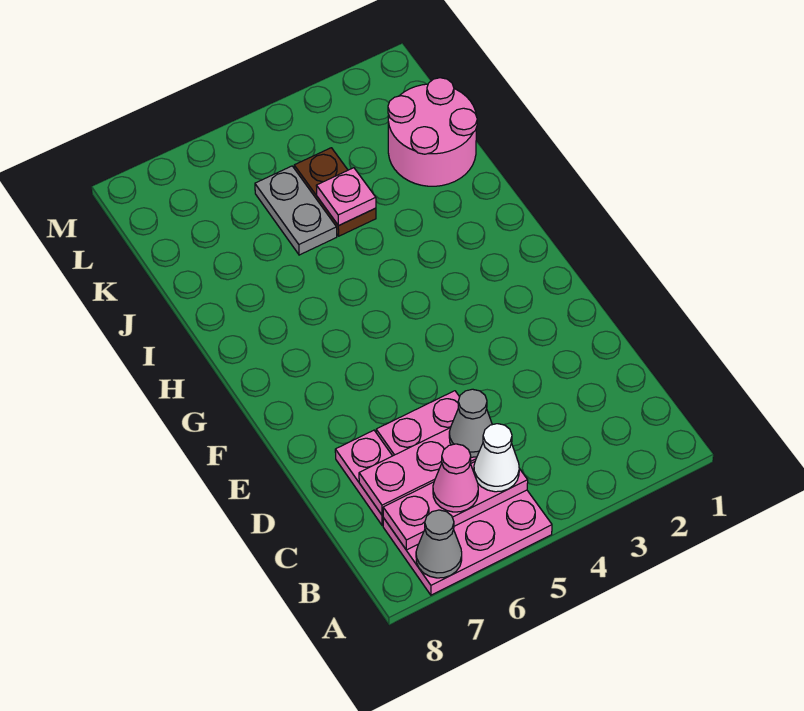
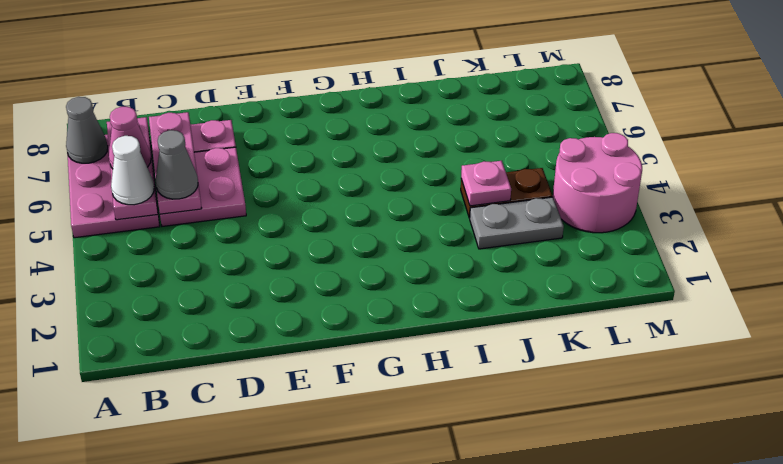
pink 2x2 round brick [388,78,477,186] -> pink 2x2 round brick moved to [553,133,642,233]
grey 1x2 plate [255,166,337,255] -> grey 1x2 plate moved to [470,197,564,249]

